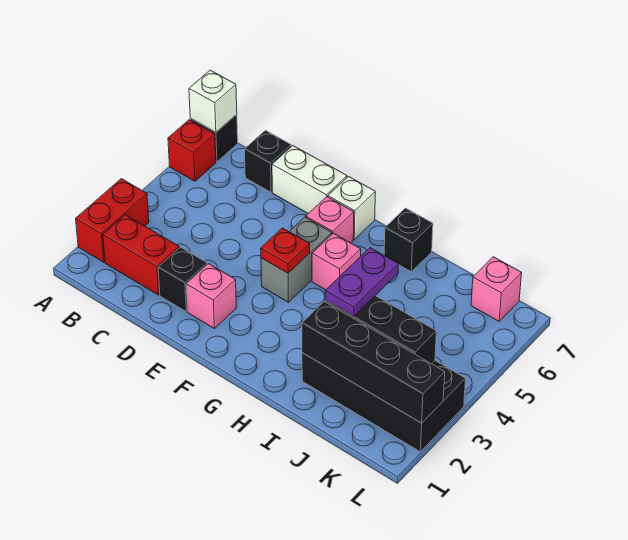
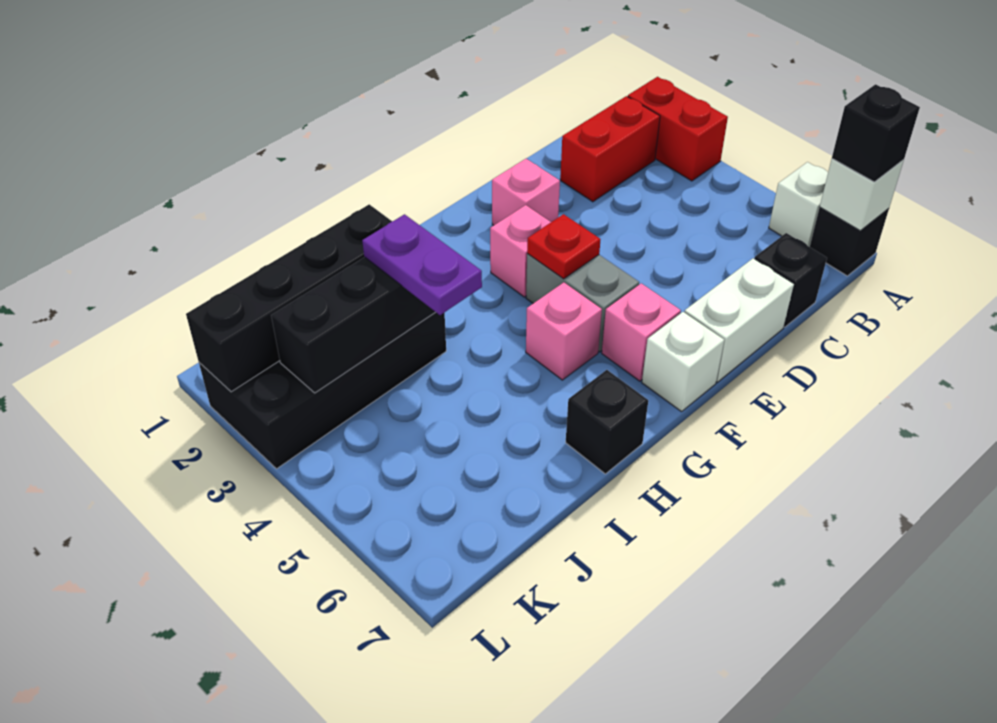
red 1x1 brick [168,120,216,181] -> white 1x1 brick [769,162,828,247]
black 1x1 brick [158,247,207,312] -> black 1x1 brick moved to [832,84,920,182]
pink 1x1 brick [471,257,522,321] -> pink 1x1 brick moved to [490,205,551,297]

